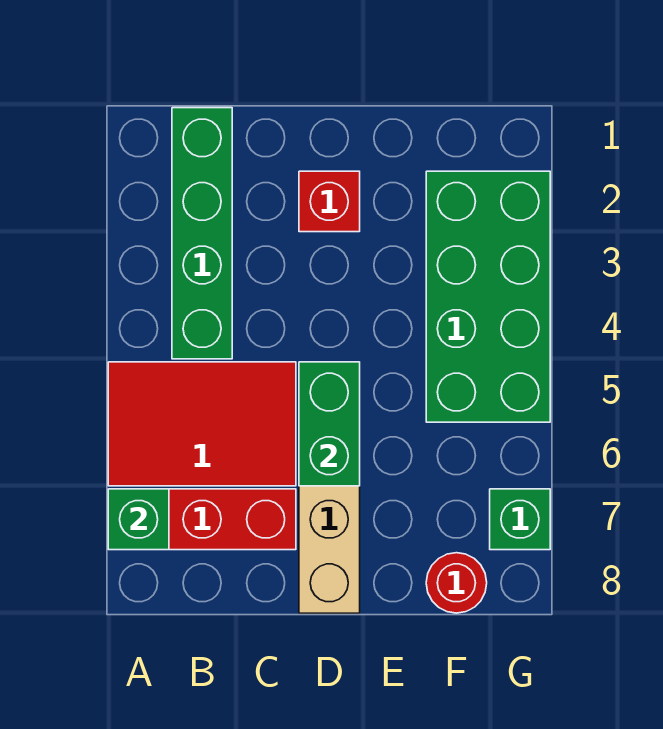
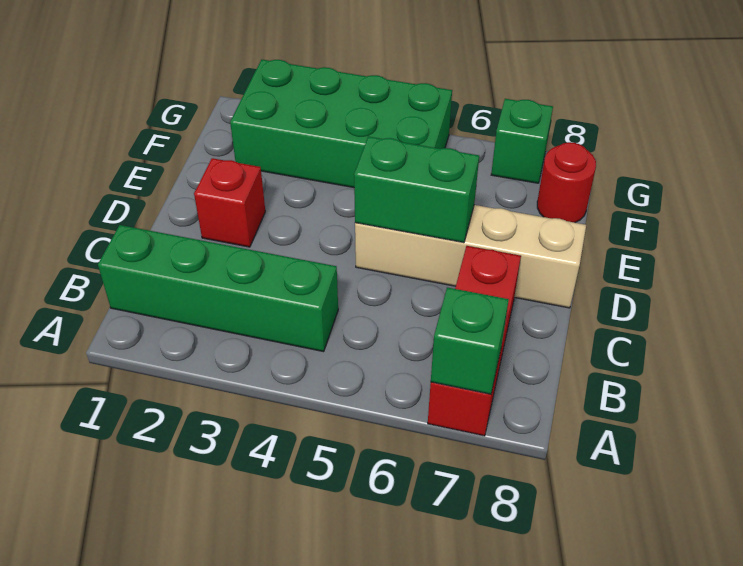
red 2x3 tile [108,362,296,486] -> none

